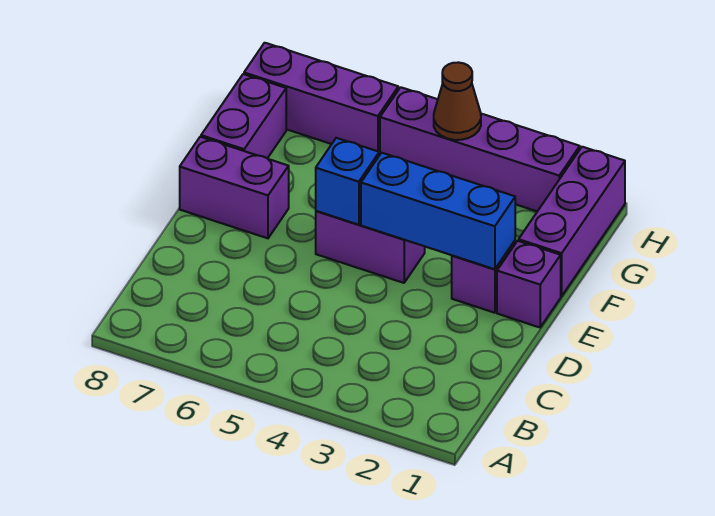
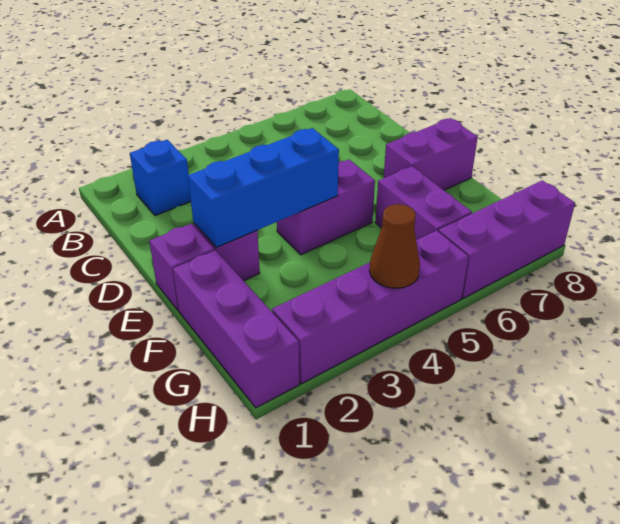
blue 1x1 brick [316,138,379,225] -> blue 1x1 brick moved to [130,140,191,216]
purple 1x2 brick [201,74,286,158] -> purple 1x2 brick moved to [375,166,472,240]

